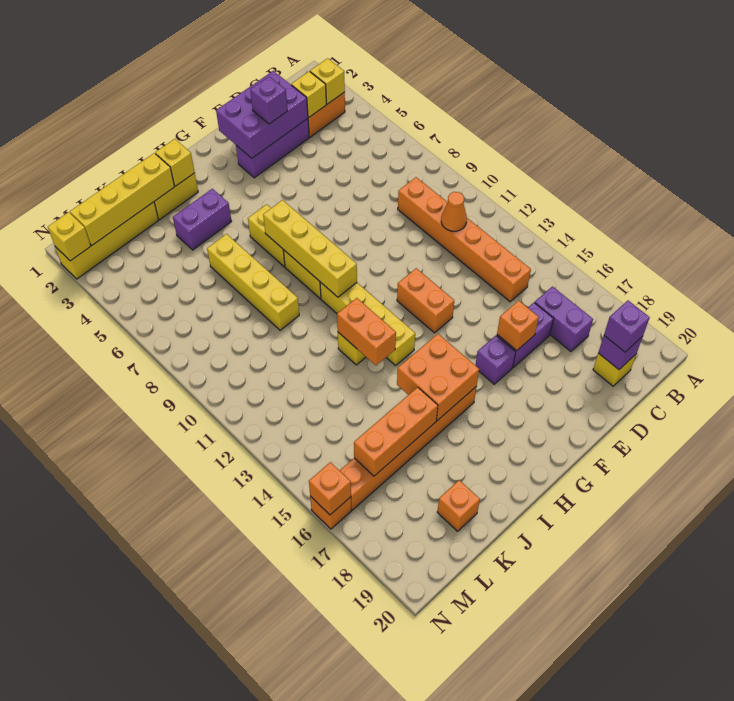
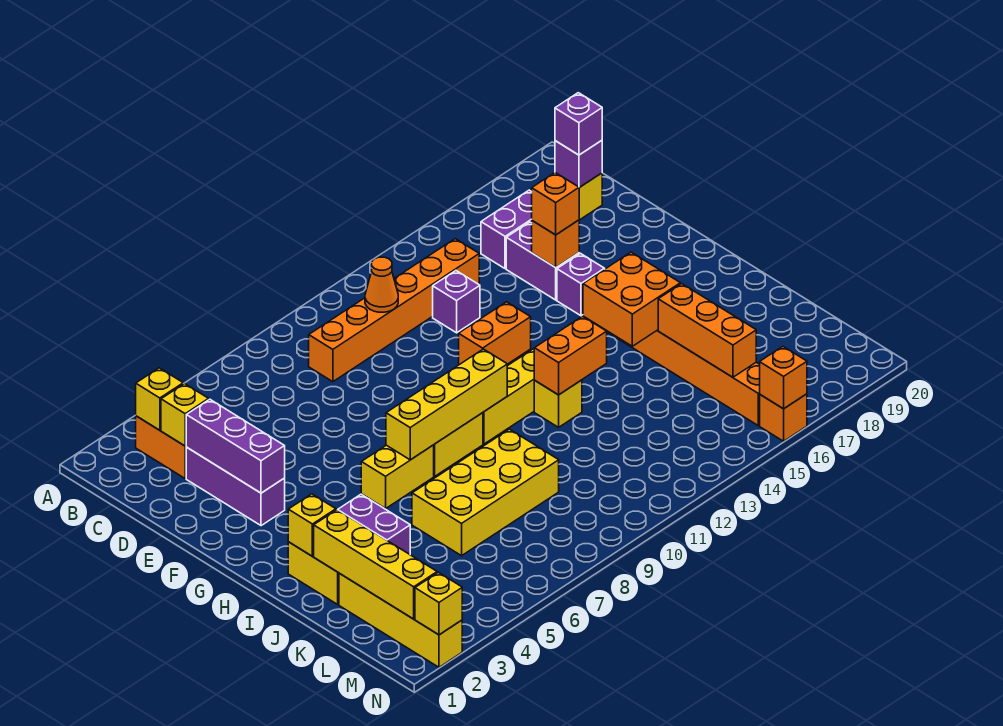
purple 2x3 brick [216,71,308,158] -> purple 1x3 brick [186,399,285,493]
purple 1x1 brick [250,76,288,124] -> purple 1x1 brick moved to [433,271,480,333]
yellow 1x4 brick [207,234,299,330] -> yellow 2x4 brick [412,429,559,556]
orange 1x1 brick [437,480,480,531] -> orange 1x1 brick moved to [532,173,579,235]

